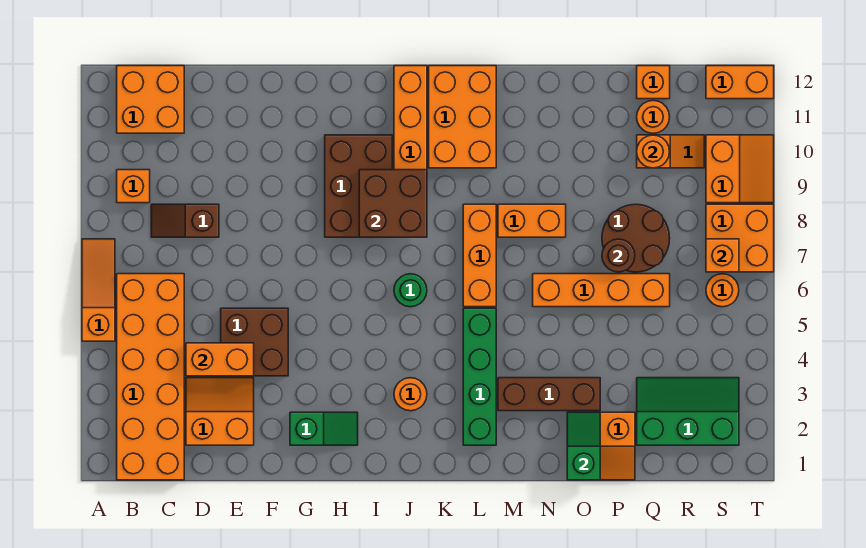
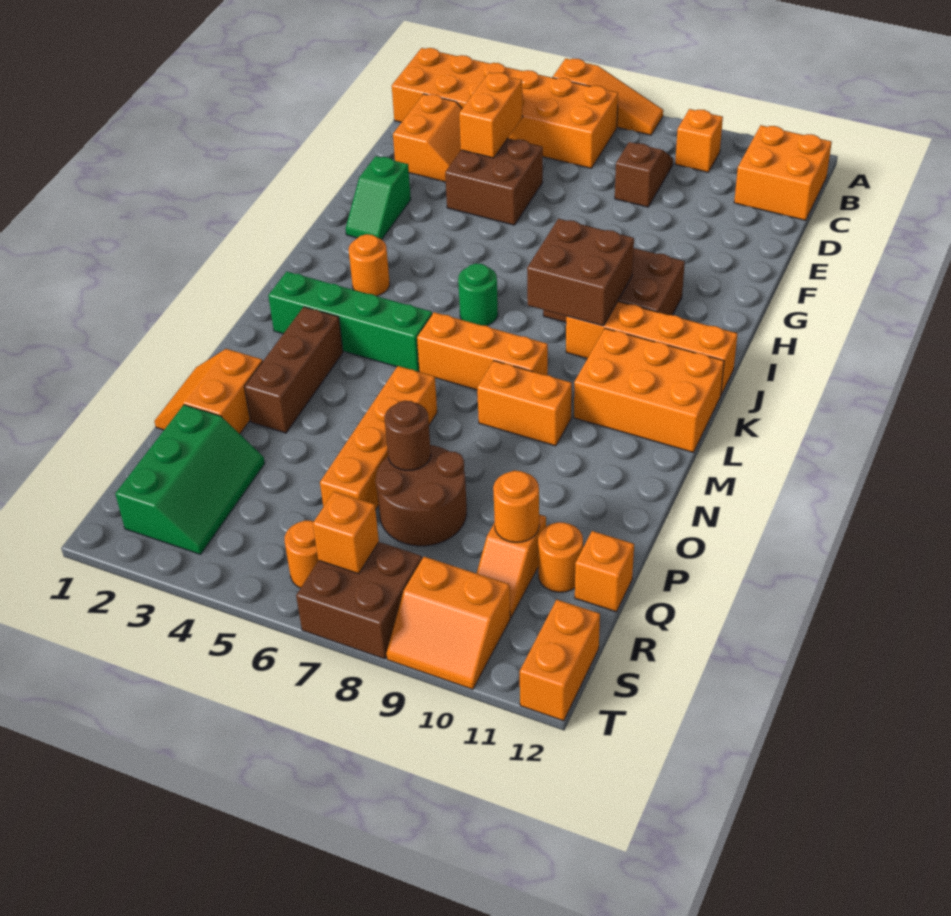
orange 1x2 brick [498,204,566,237] -> orange 1x2 brick turned to [477,361,572,446]
green 1x2 slope [567,412,600,480] -> none
orange 2x2 brick [706,204,774,272] -> brown 2x2 brick [296,542,422,659]

